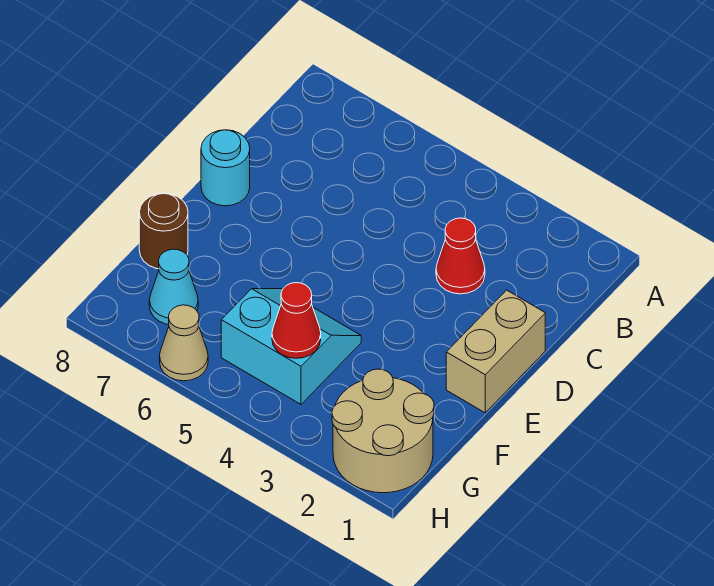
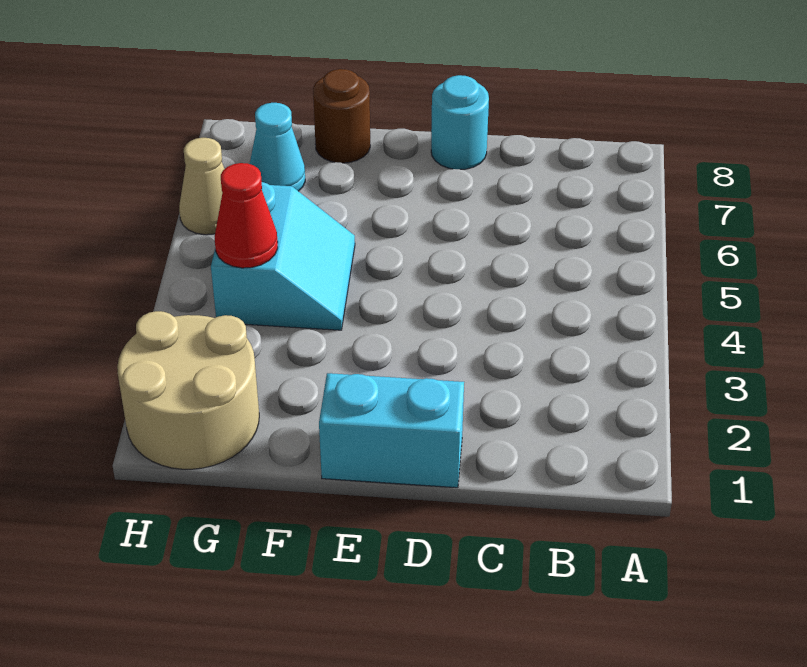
red 1x1 cone [436,218,485,294] -> none
tan 1x2 brick [446,290,545,413] -> cyan 1x2 brick [319,373,464,488]

